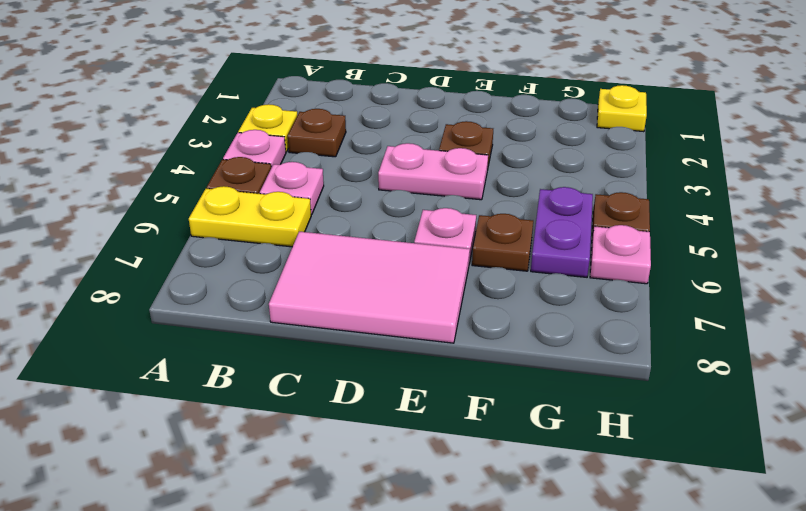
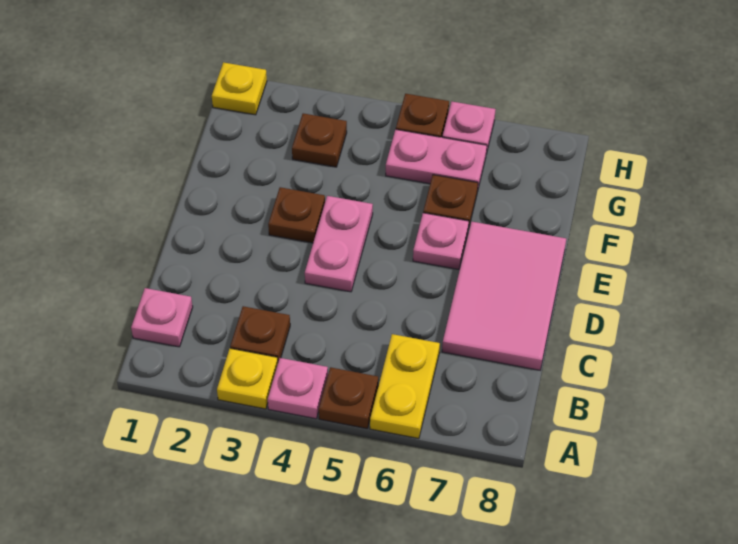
pink 1x1 plate [260,162,324,215] -> pink 1x1 plate moved to [131,288,193,347]
none -> brown 1x1 plate [292,113,347,167]
purple 1x2 plate [531,187,593,277] -> pink 1x2 plate [386,129,487,192]

